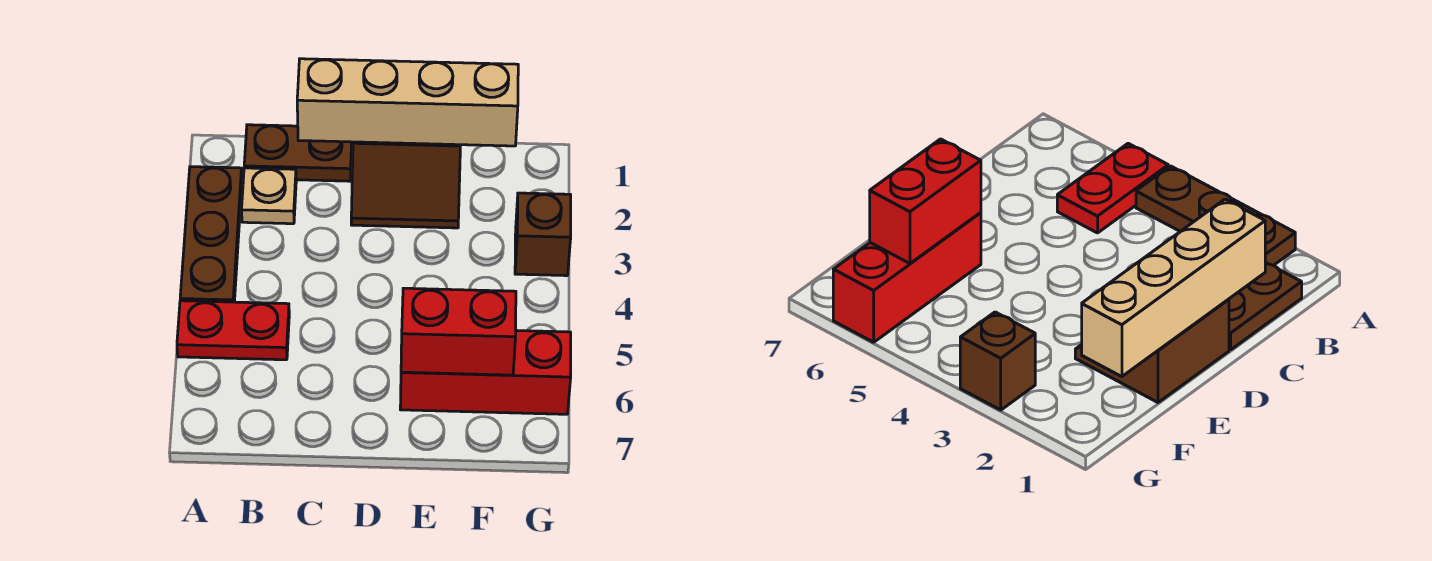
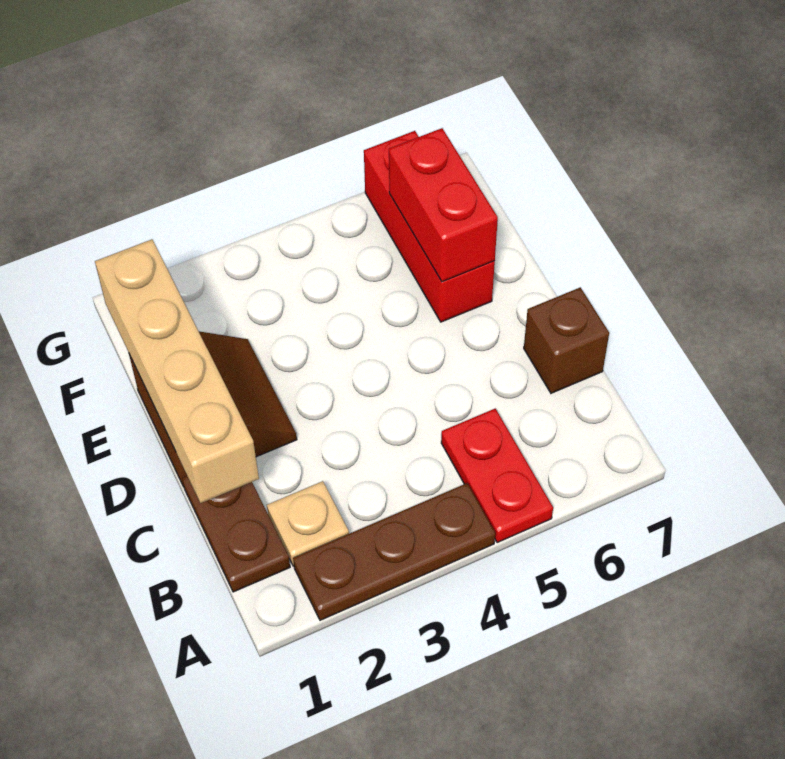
brown 1x1 brick [515,193,571,276] -> brown 1x1 brick moved to [524,287,609,393]

